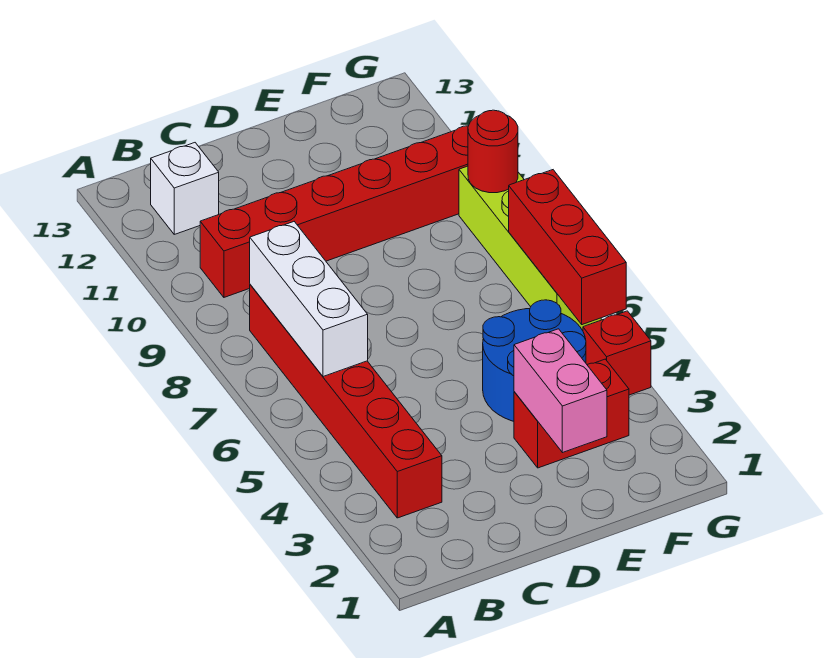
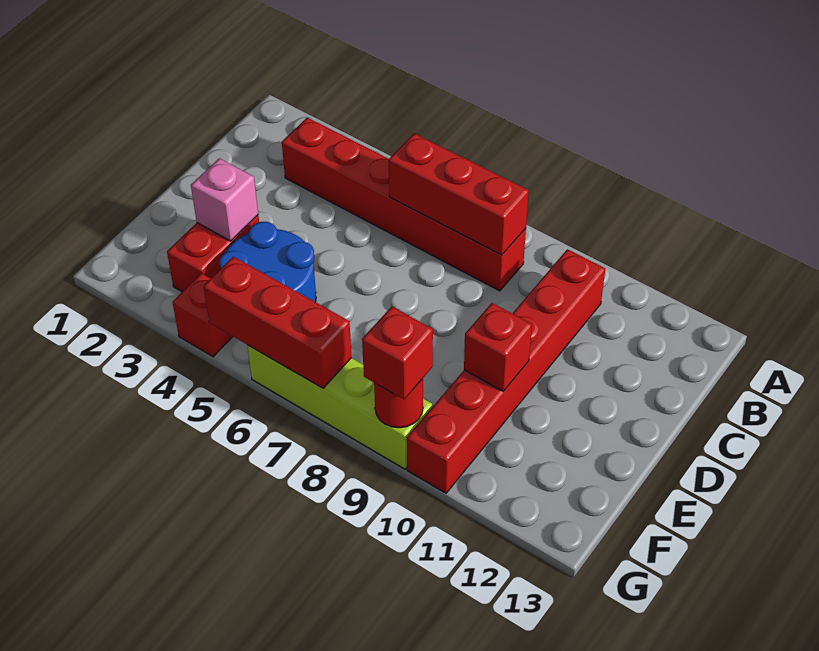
white 1x3 brick [250,222,368,377] -> red 1x3 brick [389,133,529,255]
white 1x1 brick [151,143,219,234] -> none
pink 1x2 brick [514,329,607,453] -> pink 1x1 brick [191,158,258,241]
none -> red 1x1 brick [464,303,532,391]
none -> red 1x1 brick [362,307,433,399]

